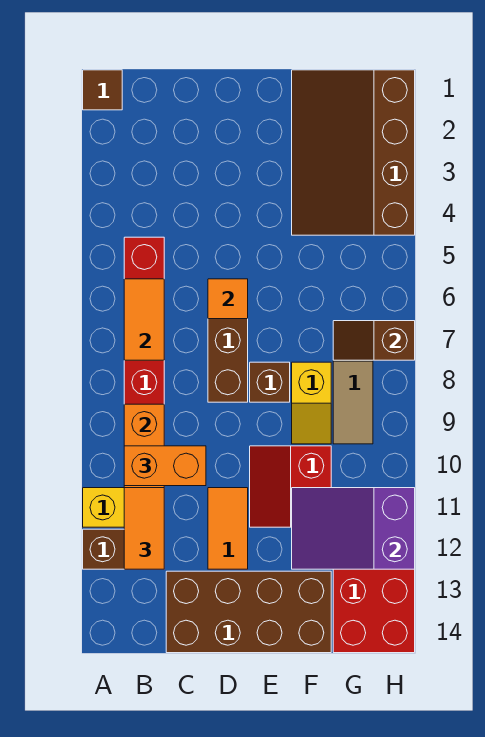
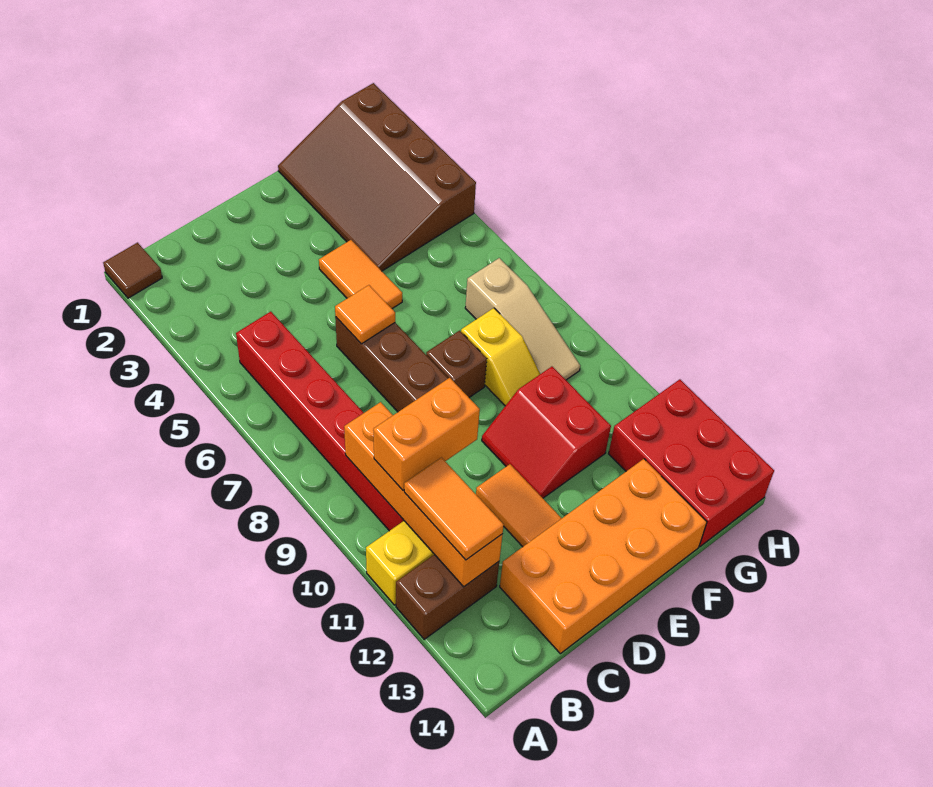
orange 1x2 tile [124,279,164,360] -> orange 1x2 tile moved to [319,240,402,309]
brown 2x4 brick [166,571,331,653] -> orange 2x4 brick [500,459,707,654]
purple 2x3 slope [292,488,415,569] -> none
brown 1x2 slope [333,321,415,360] -> none

